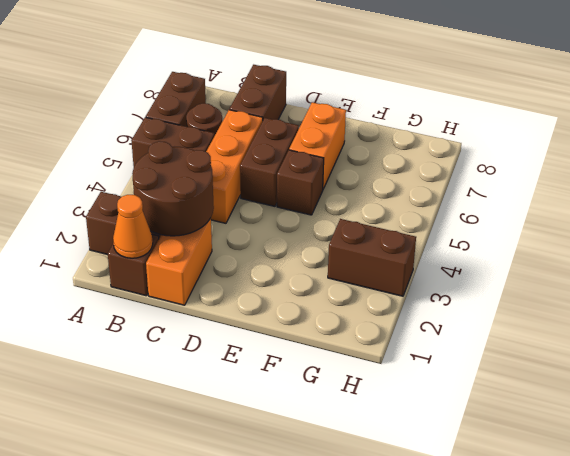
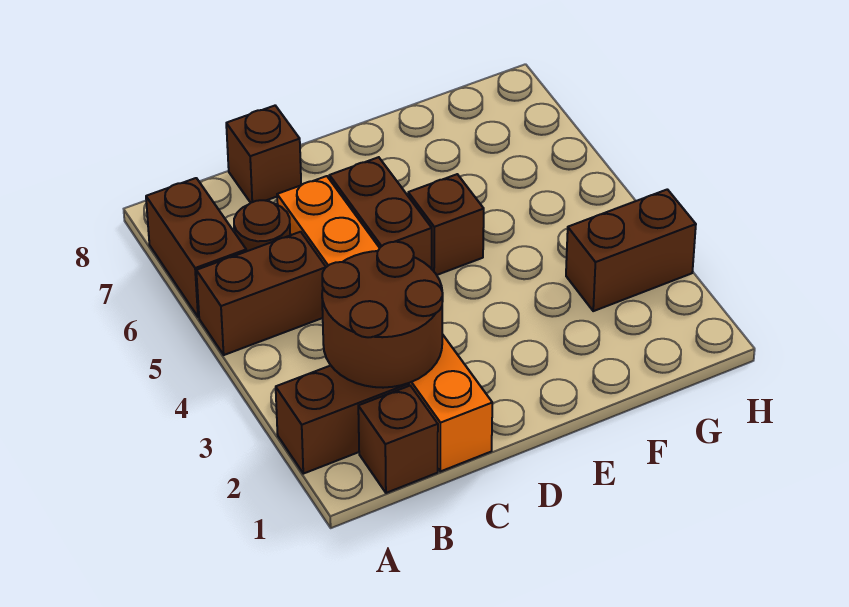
orange 1x1 cone [113,195,153,258] -> none
brown 1x2 brick [230,65,286,120] -> brown 1x1 brick [226,106,301,203]
orange 1x2 brick [289,102,346,189] -> none

